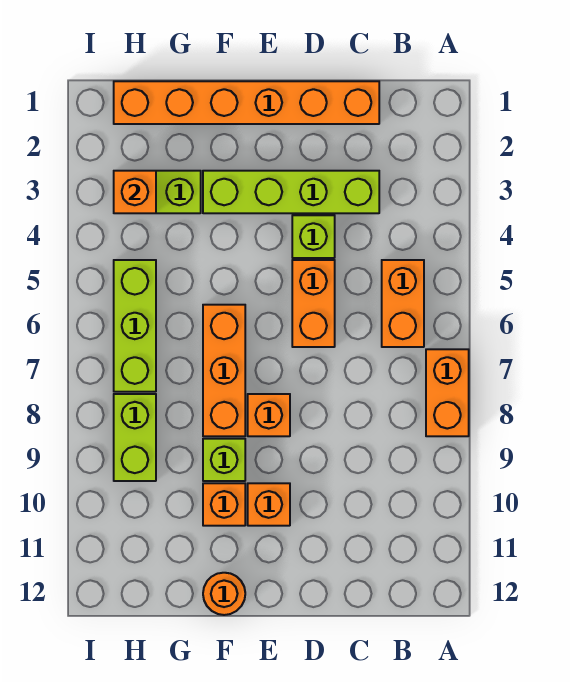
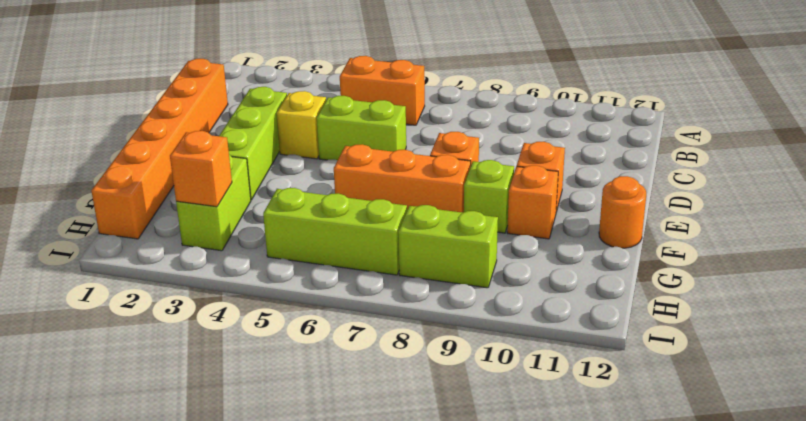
orange 1x2 brick [426,349,469,436] -> none
lime 1x4 brick [203,171,379,213] -> lime 1x3 brick [219,87,287,200]
lime 1x1 brick [292,215,335,258] -> yellow 1x1 brick [277,91,326,159]
orange 1x2 brick [292,260,335,347] -> lime 1x2 brick [317,96,406,160]

